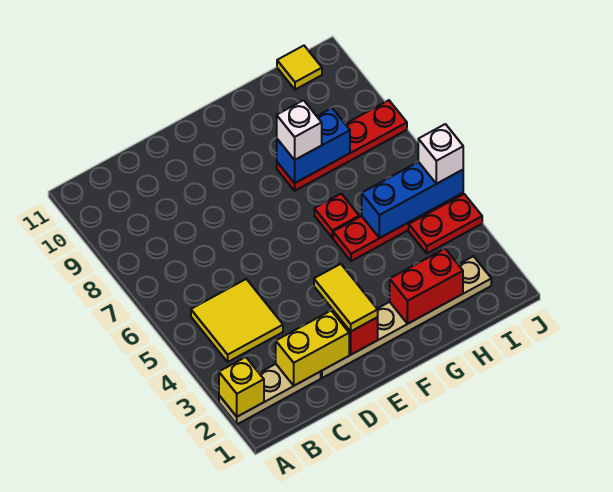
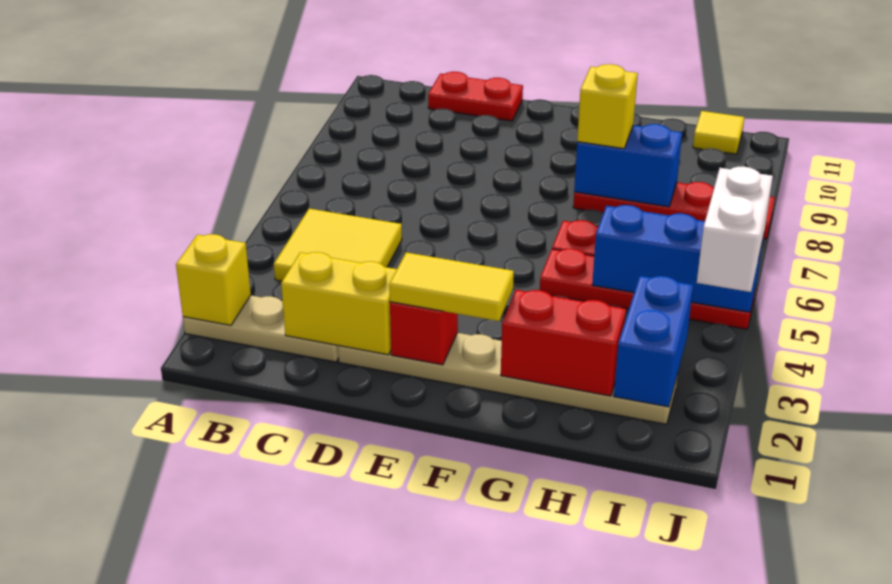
yellow 1x2 tile [314,264,378,332] -> yellow 1x2 tile turned to [389,252,514,321]
white 1x1 brick [277,100,322,160] -> yellow 1x1 brick [577,64,638,149]
none -> blue 1x2 brick [614,276,693,407]
red 1x2 plate [409,194,482,253] -> red 1x2 plate moved to [428,72,523,121]
white 1x1 brick [418,124,463,184] -> white 1x2 brick [697,166,773,292]

